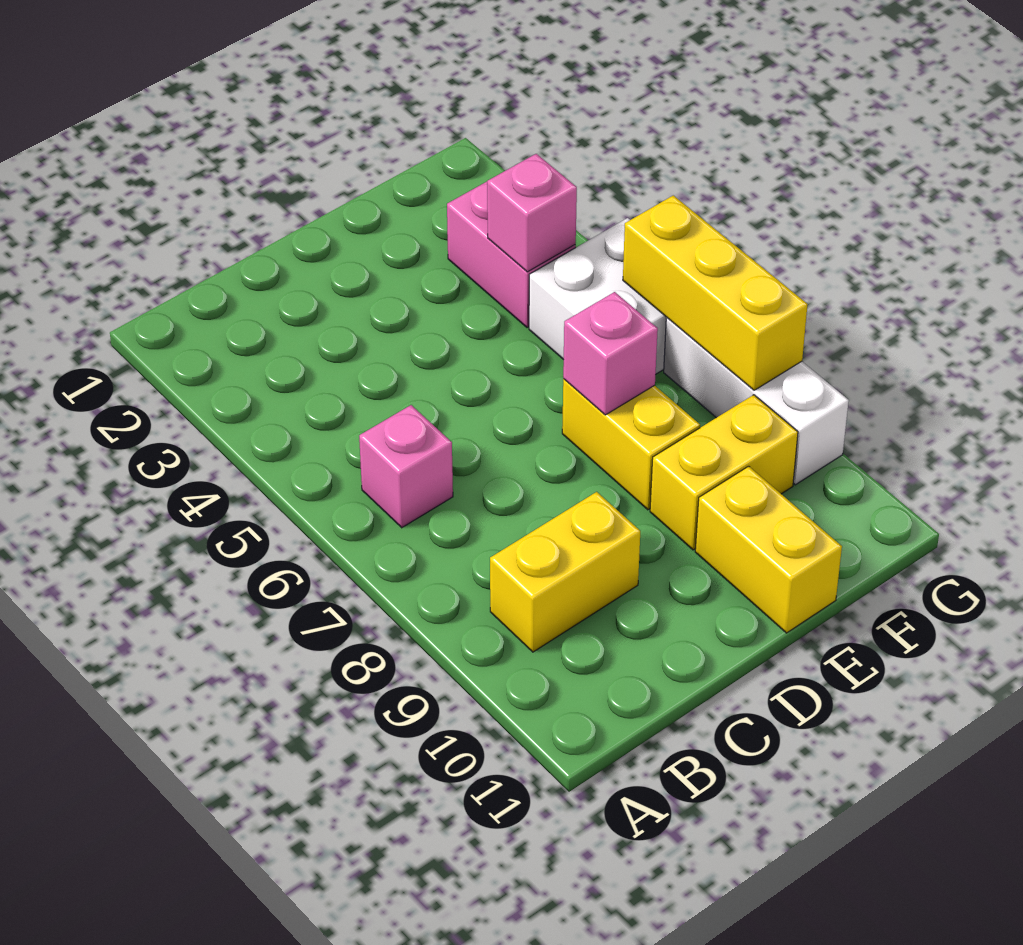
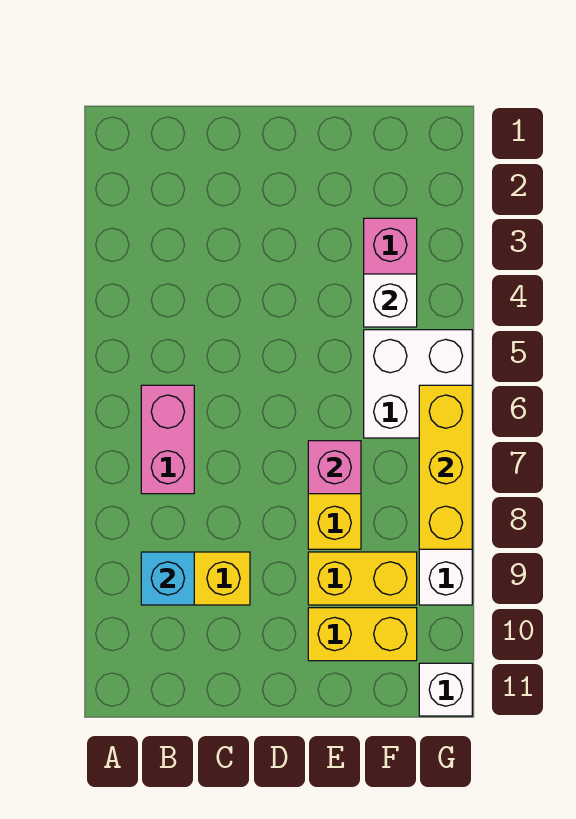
pink 1x1 brick [359,405,453,528] -> pink 1x2 brick [141,385,194,494]
none -> cyan 1x1 brick [141,552,194,605]
yellow 1x2 brick [695,466,842,633] -> yellow 1x2 brick turned to [308,608,417,661]
pink 1x1 brick [487,154,577,272] -> white 1x1 brick [364,274,417,327]
none -> white 1x1 brick [419,663,472,716]

